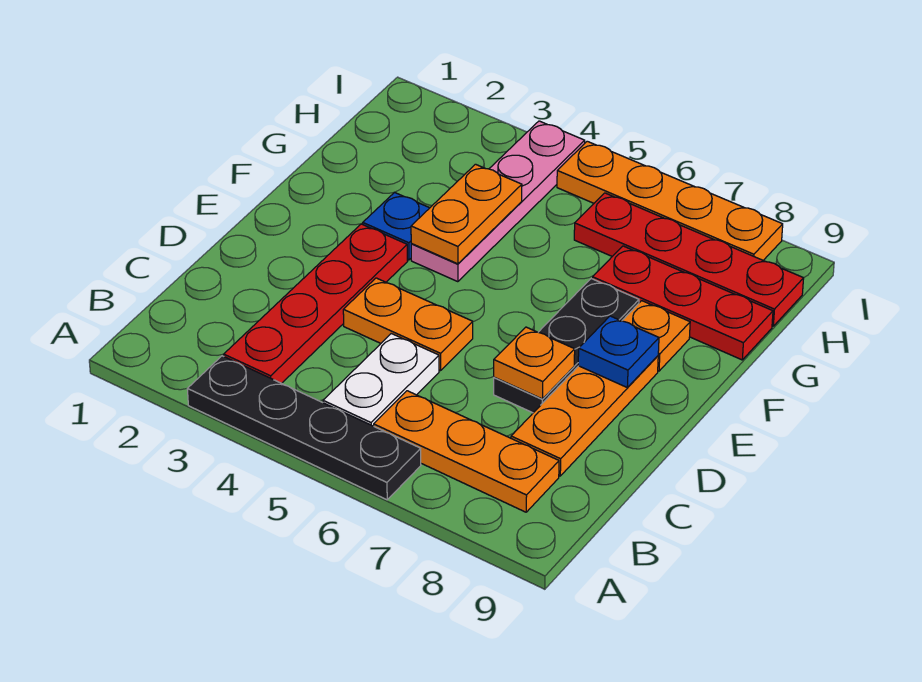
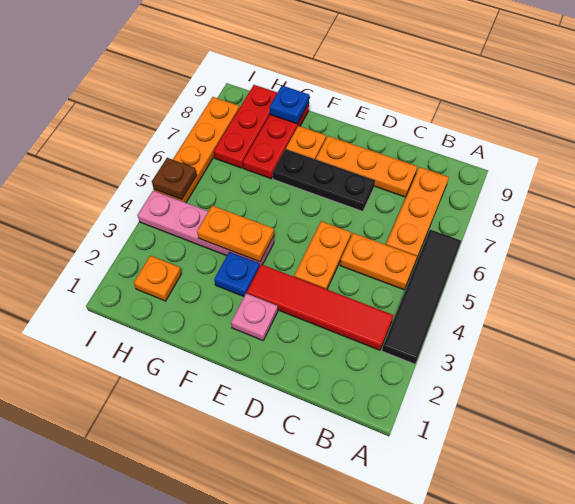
black 1x4 plate [187,356,421,500] -> black 1x4 tile [382,229,461,364]
red 1x4 plate [224,224,408,383] -> red 1x4 tile [247,264,393,350]
white 1x2 plate [323,334,439,426] -> orange 1x2 plate [340,233,417,290]
orange 1x1 plate [494,327,575,399] -> orange 1x1 plate moved to [134,256,182,301]
none -> pink 1x1 plate [231,293,278,340]
blue 1x1 plate [578,316,659,387] -> blue 1x1 plate moved to [270,86,309,124]
red 1x4 plate [574,193,804,326] -> red 1x3 plate [214,85,277,168]
none -> brown 1x1 plate [152,158,197,200]

